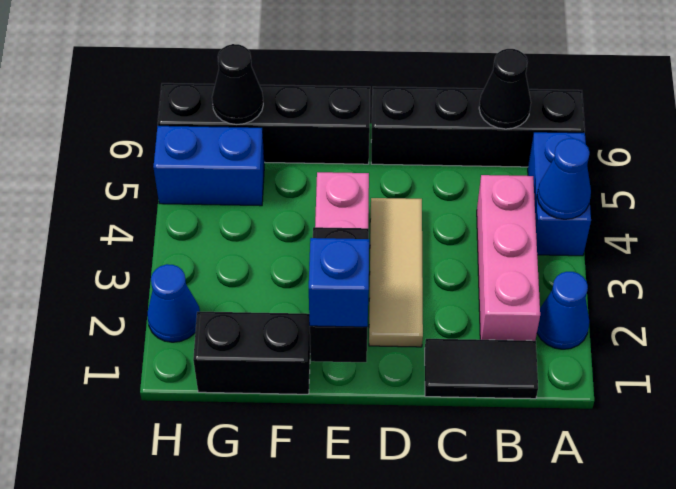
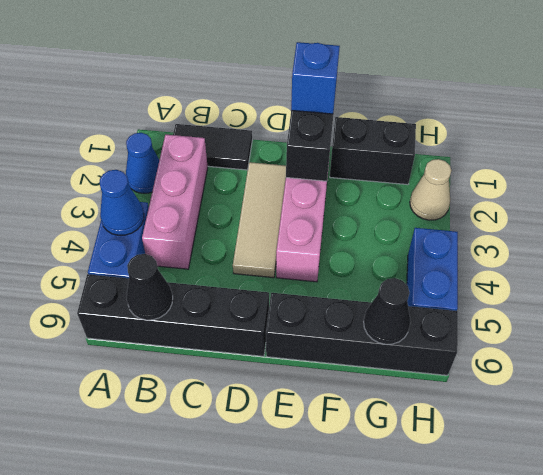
blue 1x2 brick [153,126,264,206] -> blue 1x2 brick turned to [407,228,458,311]
blue 1x1 cone [147,264,200,342] -> tan 1x1 cone [410,159,452,220]

